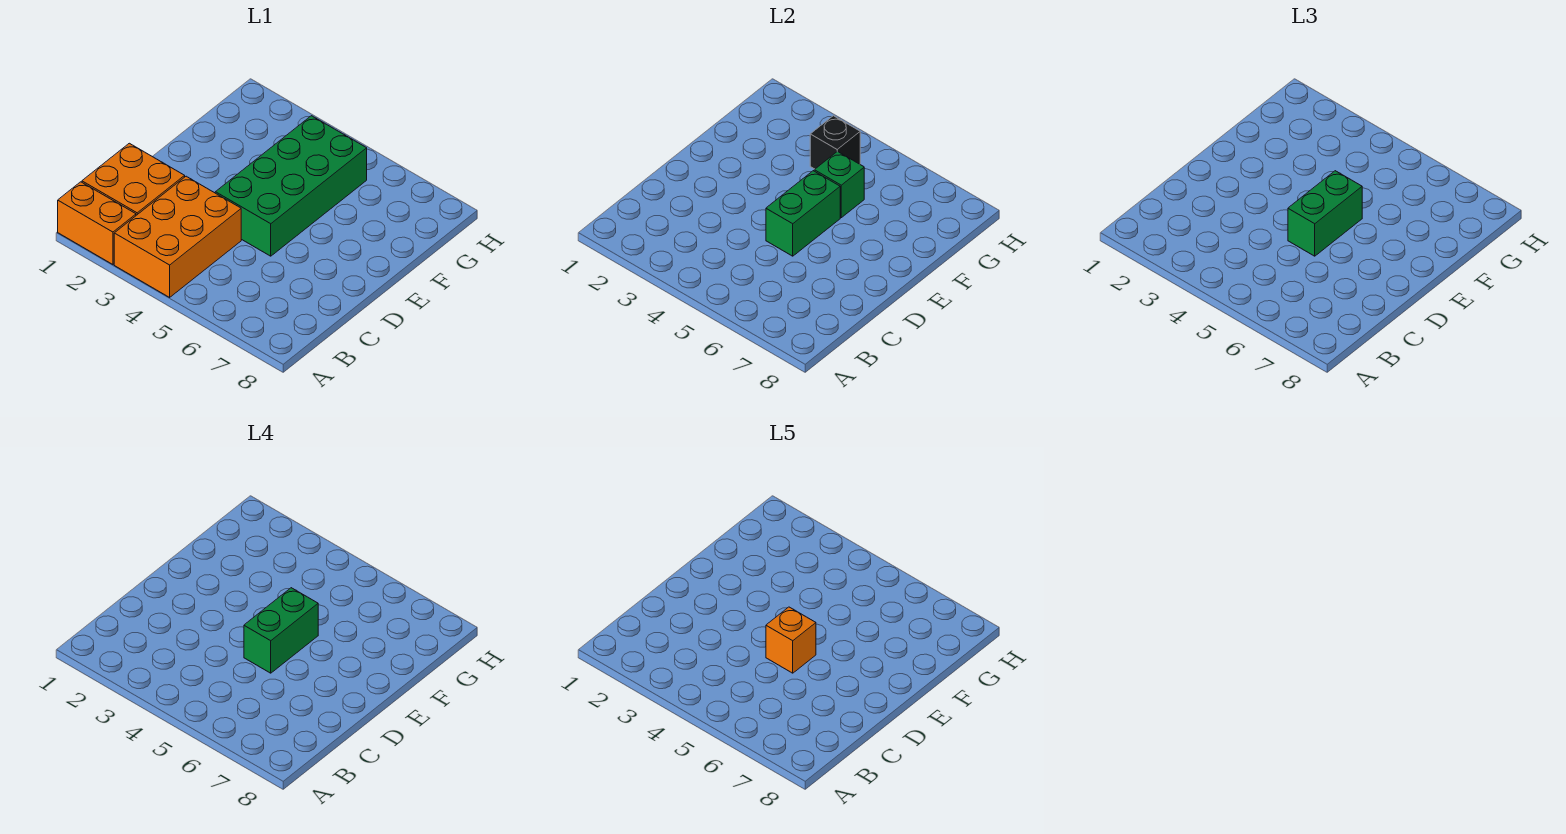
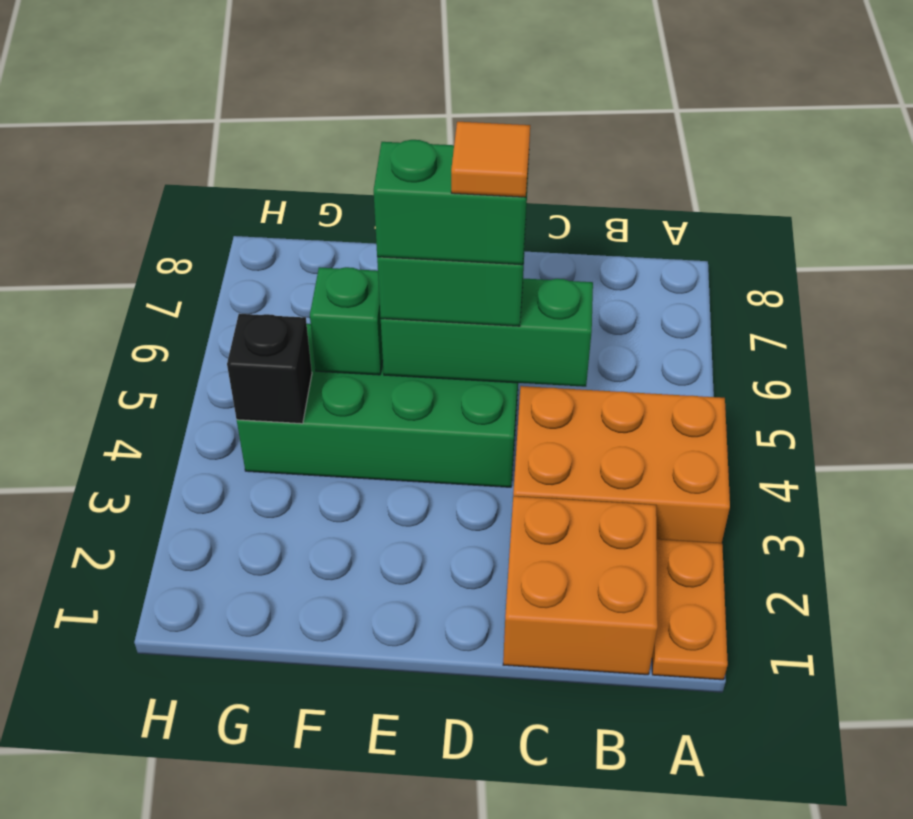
orange 1x2 brick [58,182,136,264] -> orange 1x2 plate [652,539,728,680]
green 1x2 brick [766,171,840,256] -> green 1x3 brick [381,278,593,387]
orange 1x1 brick [766,607,816,673] -> orange 1x1 tile [451,122,530,197]

